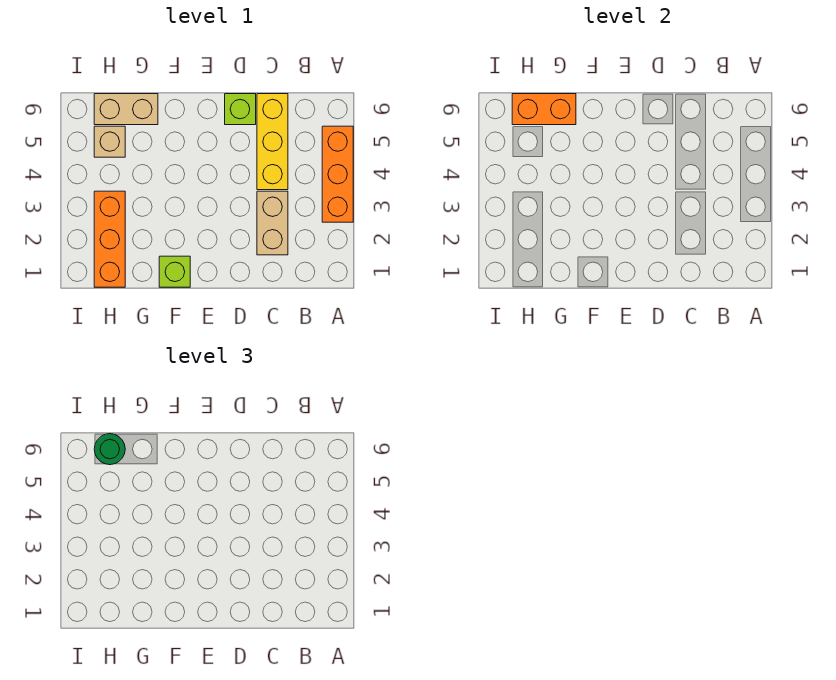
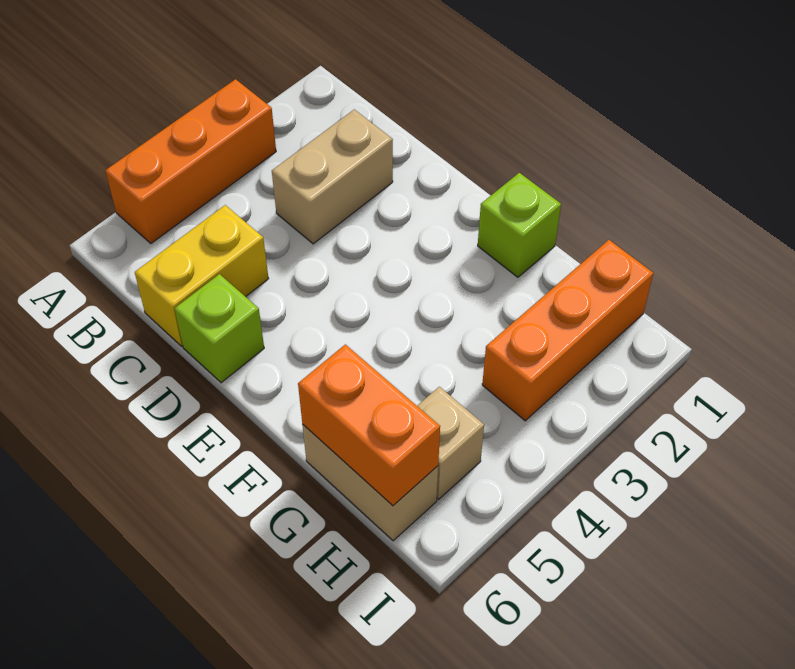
yellow 1x3 brick [257,94,288,190] -> yellow 1x2 brick [135,205,269,346]
green 1x1 round brick [94,434,125,465] -> none

